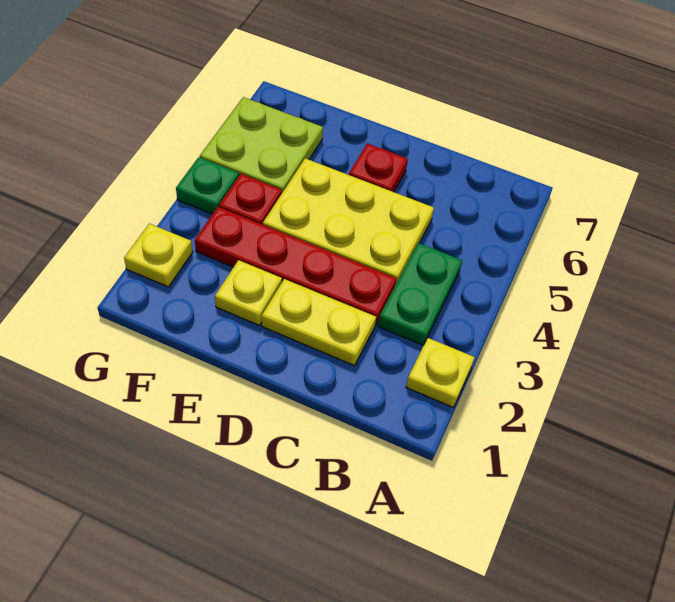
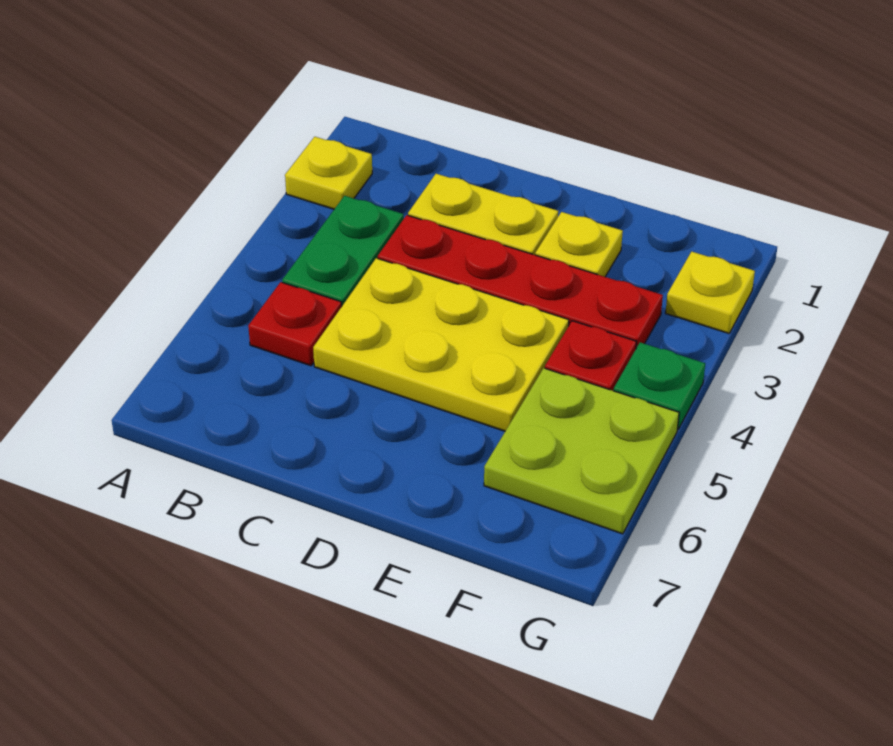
red 1x1 plate [349,143,408,192] -> red 1x1 plate moved to [248,282,342,366]

